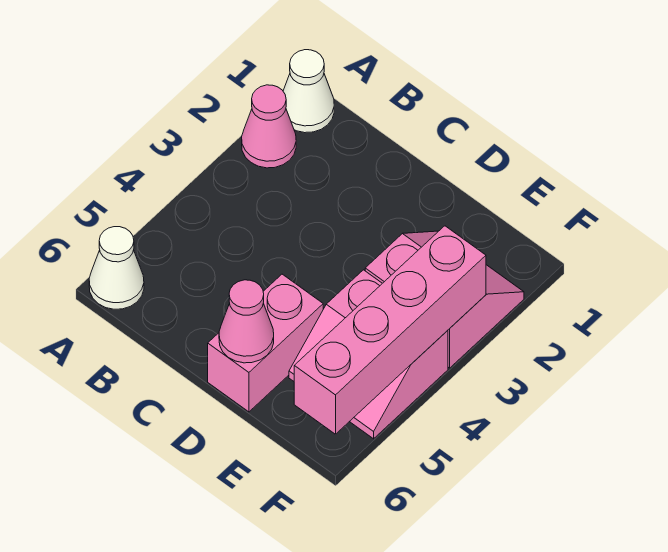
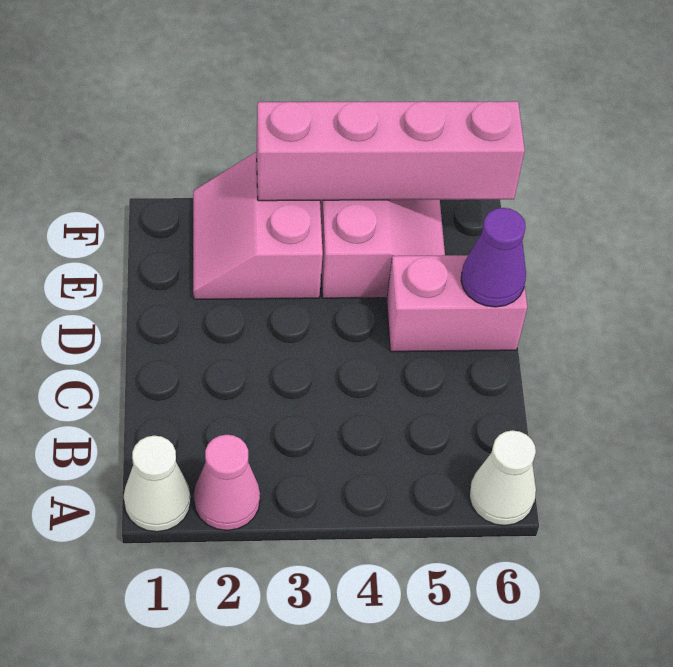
pink 1x1 cone [219,280,274,363] -> purple 1x1 cone [461,208,526,307]

